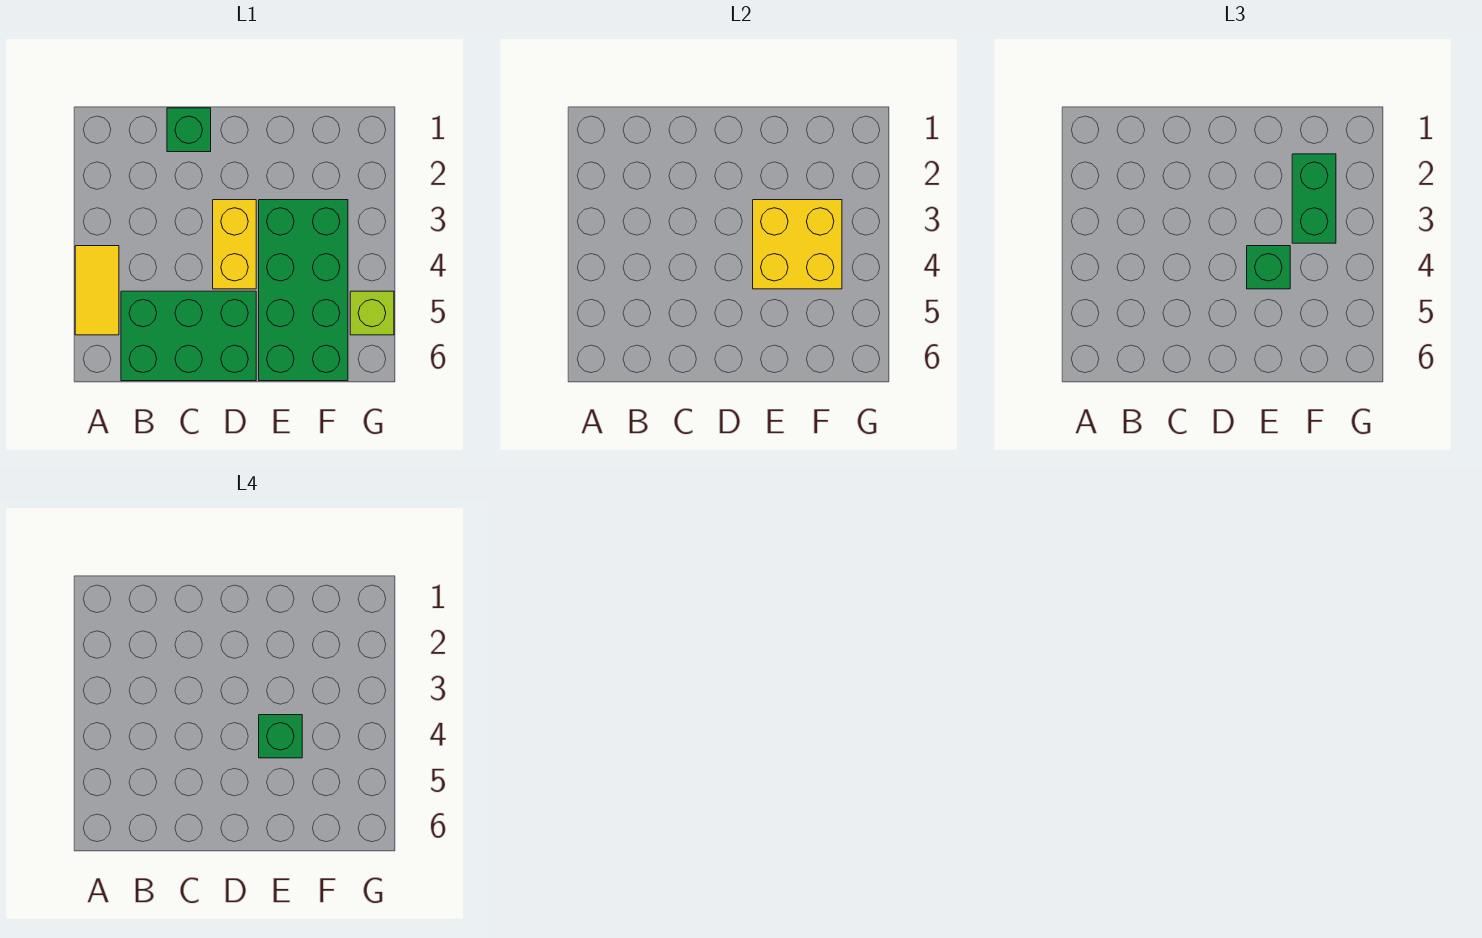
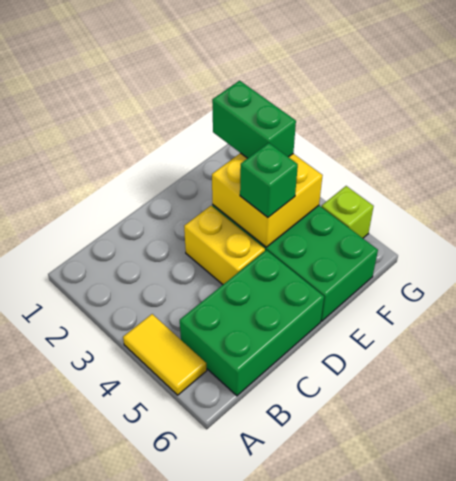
green 1x1 brick [167,108,211,152] -> none
green 1x1 brick [259,715,302,758] -> none

